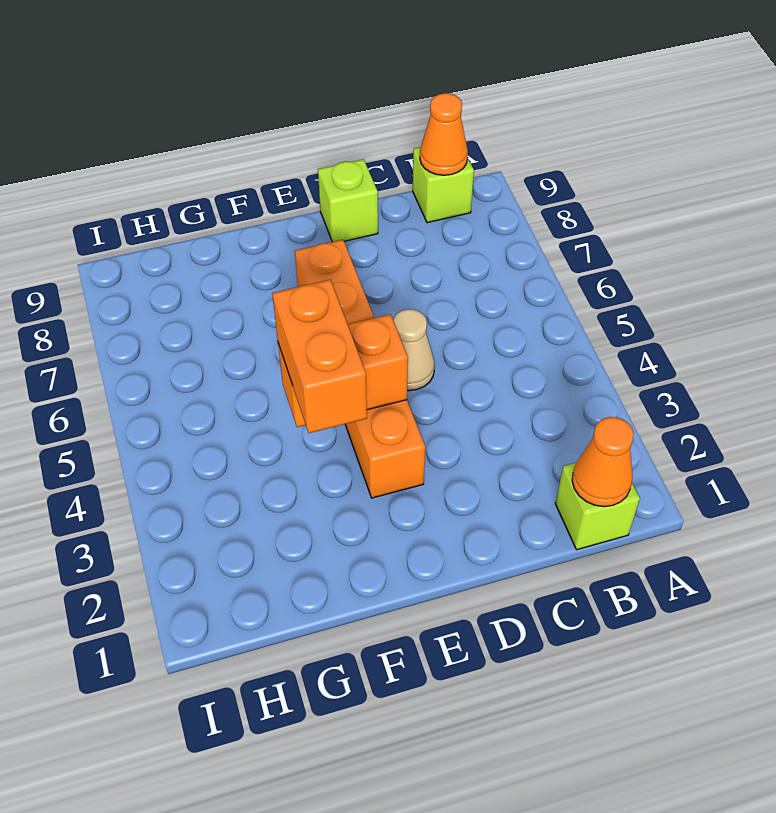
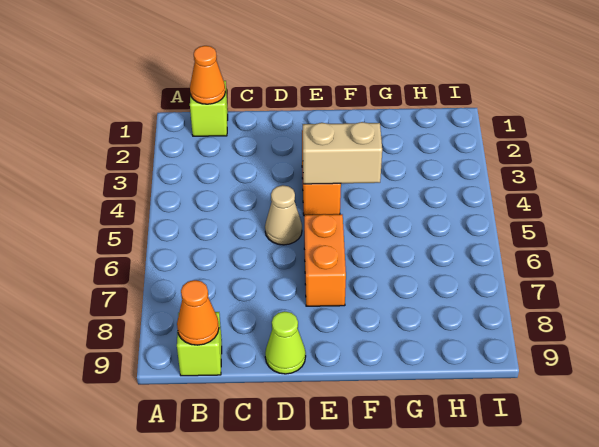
lime 1x1 brick [318,159,378,242] -> lime 1x1 cone [265,311,306,374]
orange 1x2 brick [278,314,408,427] -> tan 1x2 brick [303,122,382,184]
orange 1x2 brick [272,280,367,433] -> none

